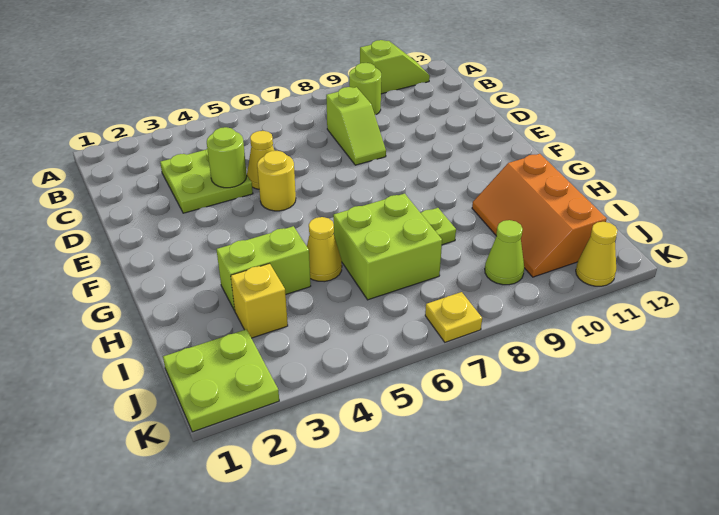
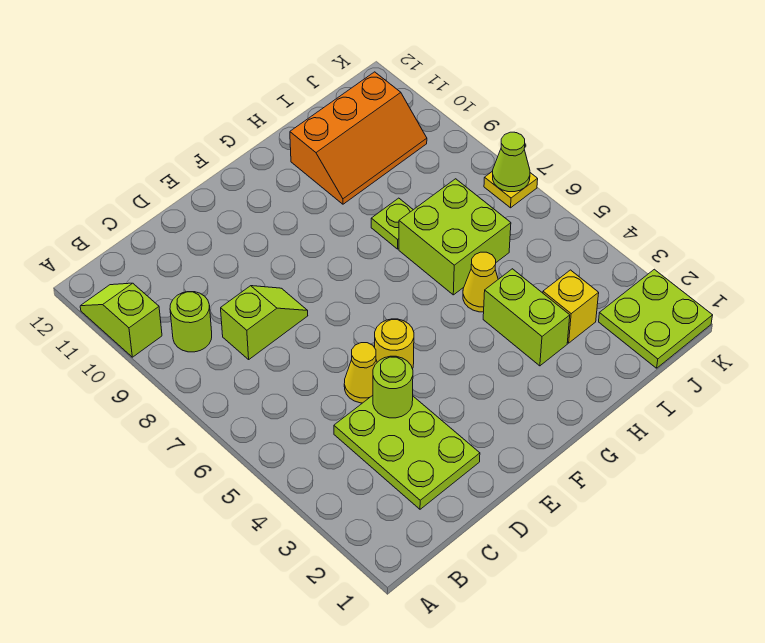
lime 2x2 plate [160,149,253,213] -> lime 2x3 plate [334,395,480,509]
lime 1x1 cone [485,220,524,285] -> lime 1x1 cone moved to [493,132,530,192]
yellow 1x1 cone [576,222,618,286] -> none

